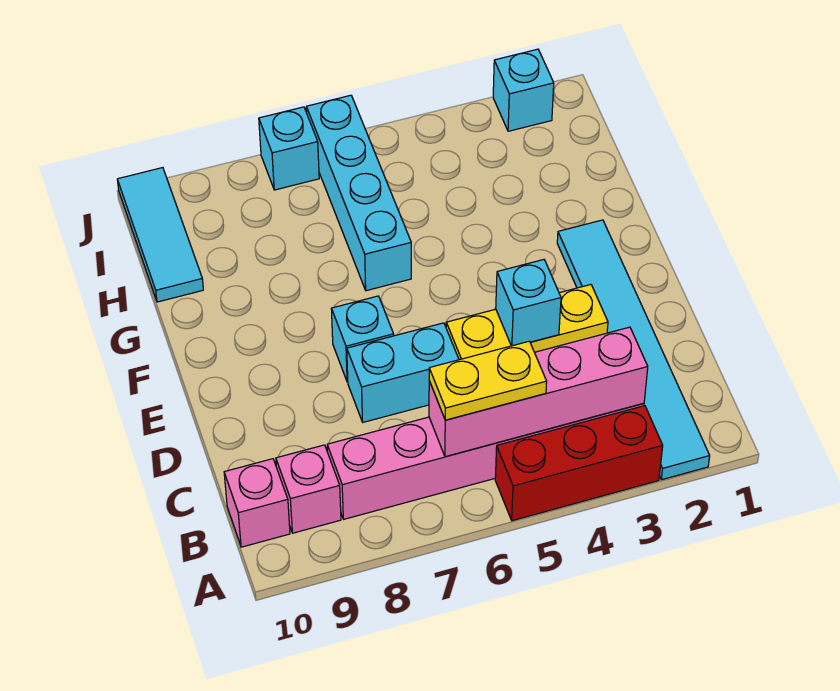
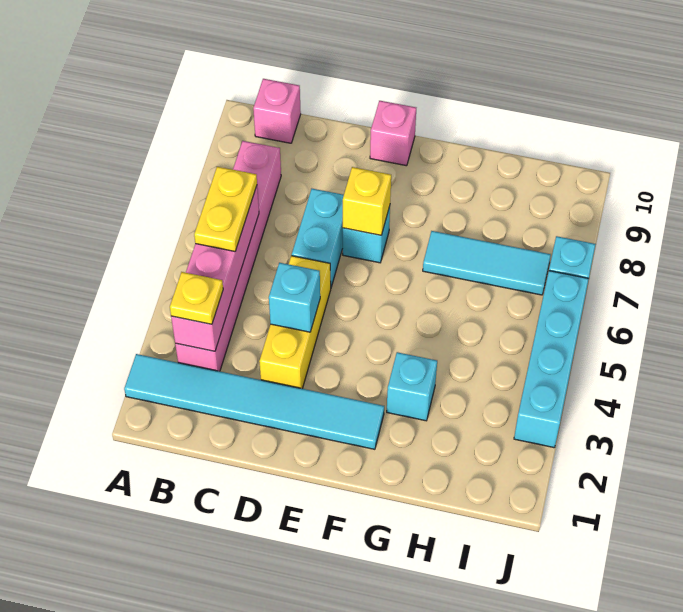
red 1x3 brick [495,406,663,521] -> none
none -> yellow 1x1 plate [170,272,223,324]
pink 1x1 brick [276,445,341,533] -> pink 1x1 brick moved to [370,101,416,166]
none -> yellow 1x1 brick [343,167,391,235]
cyan 1x4 brick [306,95,411,291] -> cyan 1x4 brick turned to [514,271,589,448]
cyan 1x3 tile [117,168,203,302] -> cyan 1x3 tile moved to [423,231,551,295]
cyan 1x1 brick [493,49,554,131] -> cyan 1x1 brick moved to [387,352,437,421]

